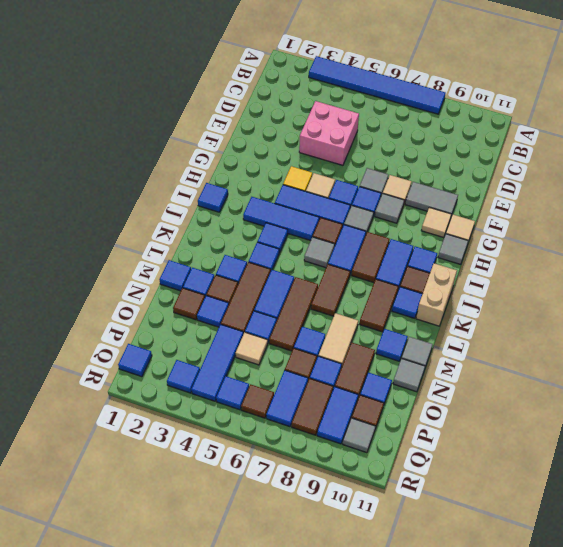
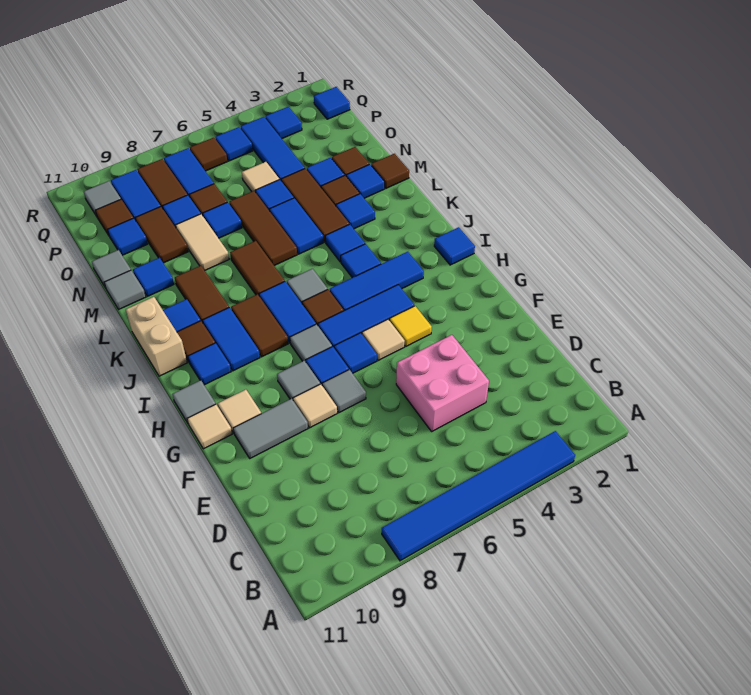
blue 1x1 tile [159,260,191,291] -> brown 1x1 tile [371,154,409,188]

